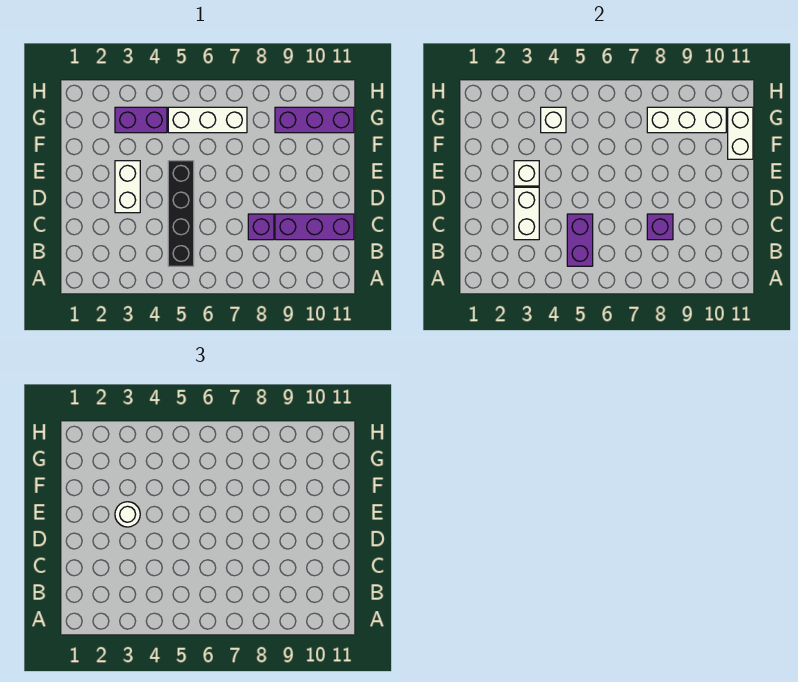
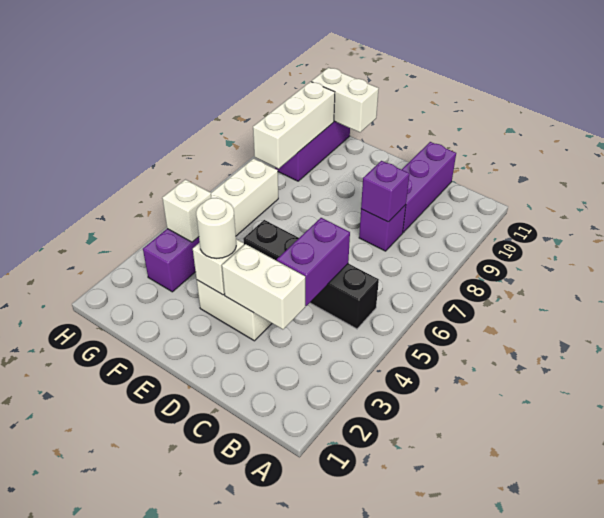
purple 1x2 brick [567,214,593,266] -> purple 1x2 brick turned to [277,218,350,306]

